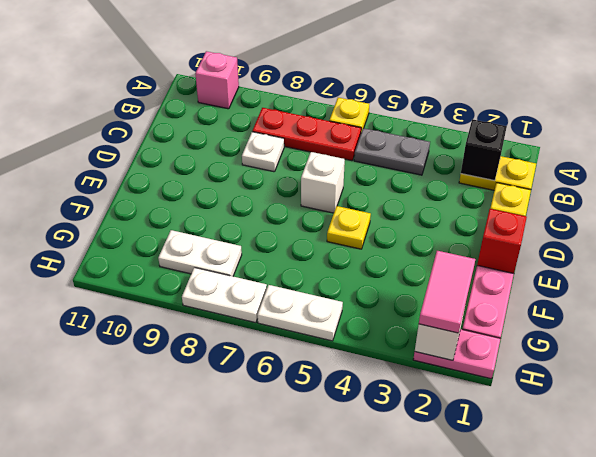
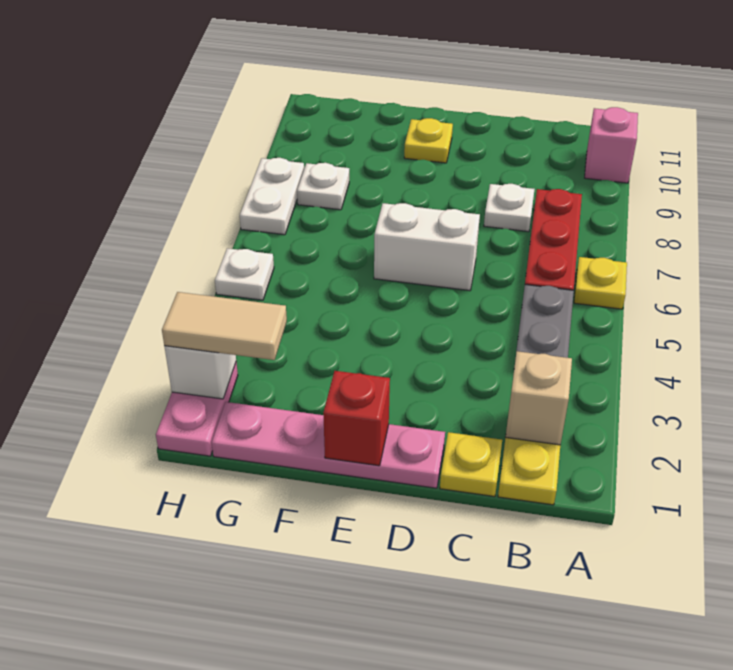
black 1x1 brick [461,119,507,181] -> tan 1x1 brick [506,351,572,445]
white 1x1 brick [301,152,345,213] -> white 1x2 brick [374,203,480,291]
yellow 1x1 plate [327,206,371,249] -> yellow 1x1 plate moved to [404,118,453,163]
pink 1x2 tile [419,251,475,333] -> tan 1x2 tile [162,292,287,360]
white 1x2 plate [158,230,242,276] -> white 1x1 plate [297,163,349,210]
white 1x2 plate [258,285,343,341] -> white 1x1 plate [215,248,274,300]

